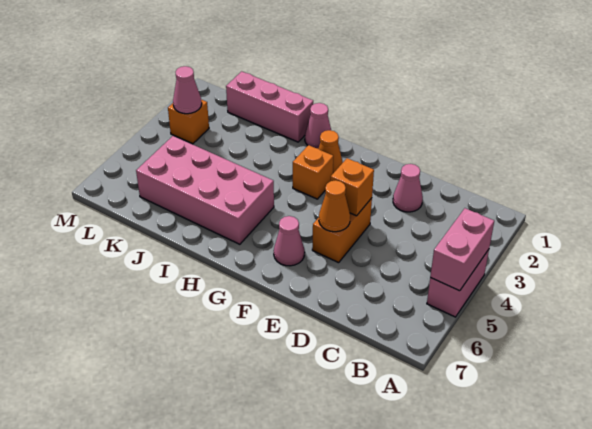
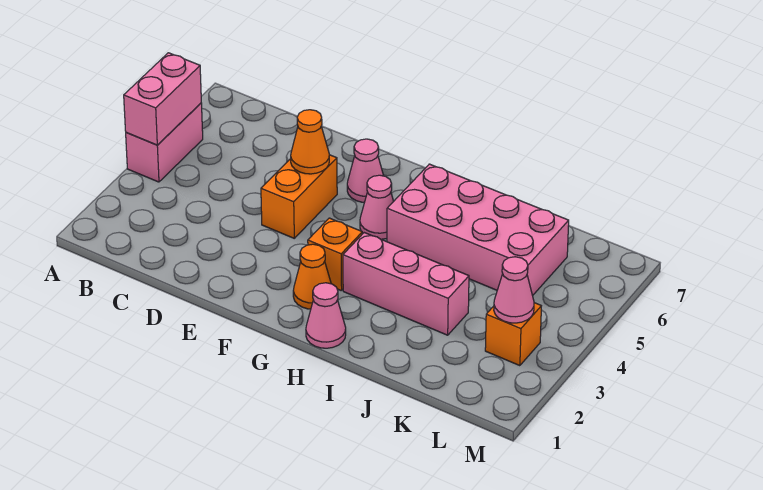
pink 1x1 cone [393,164,423,212] -> pink 1x1 cone moved to [360,175,394,239]
orange 1x1 brick [331,158,374,216] -> none
pink 1x3 brick [226,71,313,142] -> pink 1x3 brick moved to [343,233,469,335]

